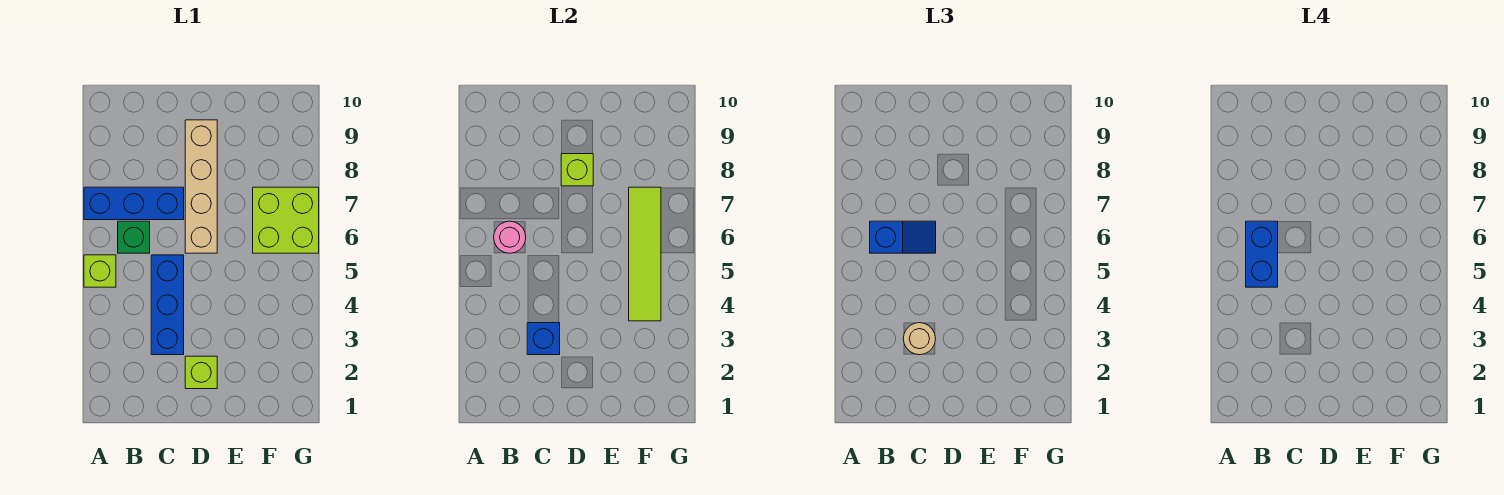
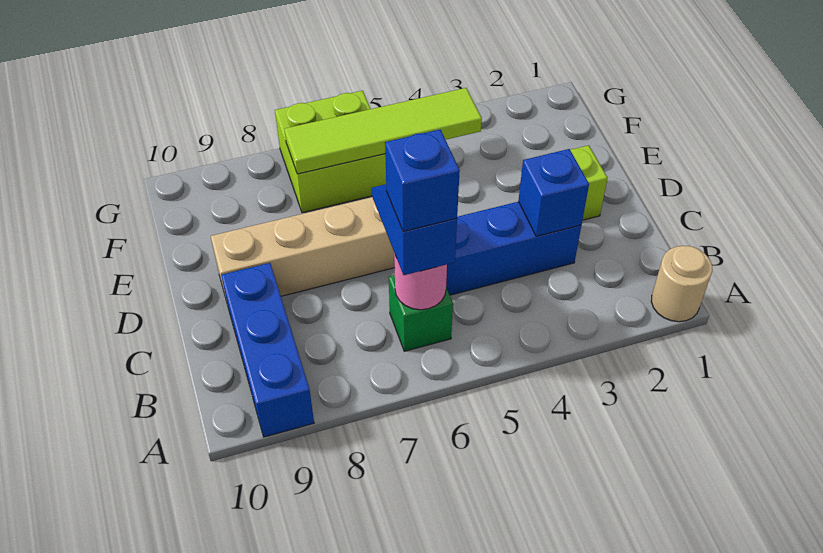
lime 1x1 brick [84,255,116,287] -> none
blue 1x3 brick [84,187,184,220] -> blue 1x3 brick moved to [221,263,314,437]
blue 1x2 brick [1246,221,1278,287] -> blue 1x1 brick [385,130,460,231]
tan 1x1 round brick [903,323,936,355] -> tan 1x1 round brick moved to [651,246,712,322]
lime 1x1 brick [561,154,593,186] -> none

